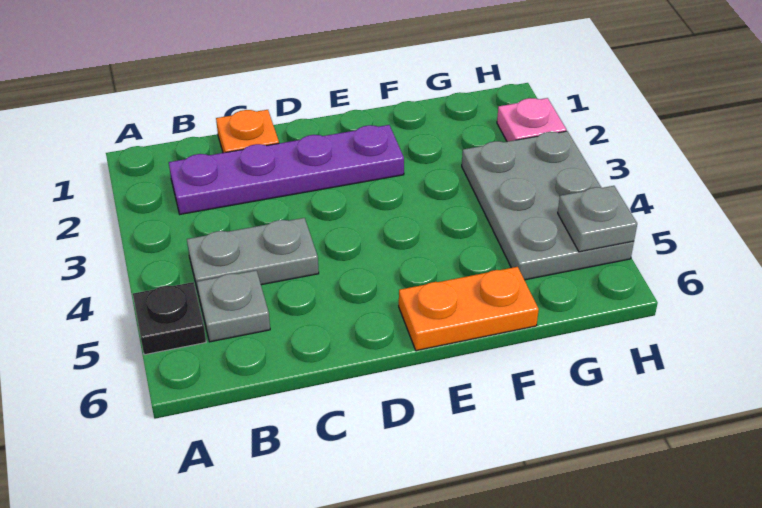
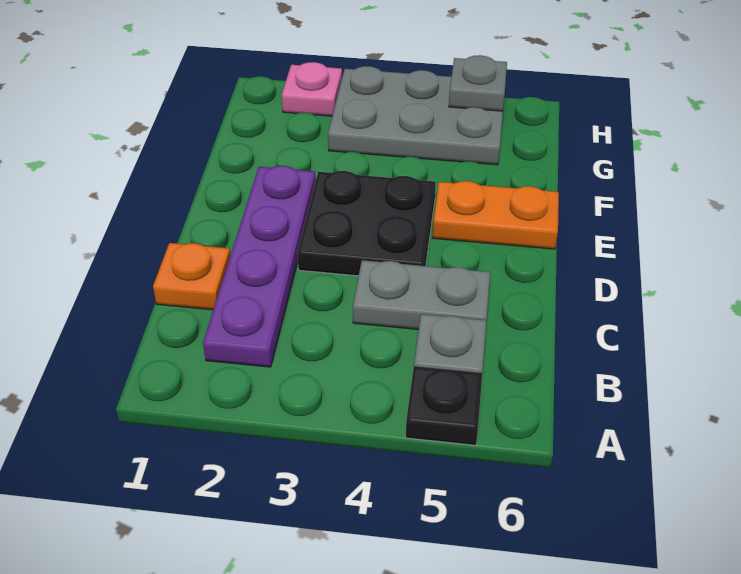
grey 1x2 plate [187,218,319,295] -> grey 1x2 plate turned to [353,260,490,330]
none -> black 2x2 plate [297,171,436,276]
orange 1x2 plate [399,267,539,351] -> orange 1x2 plate turned to [433,181,559,249]

